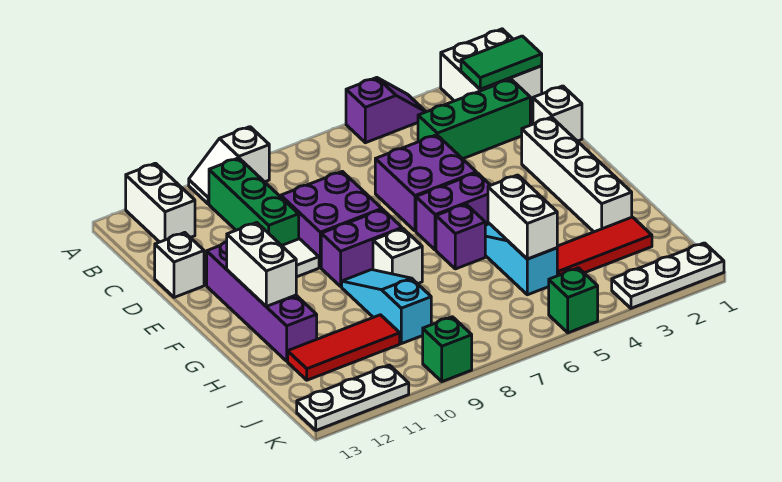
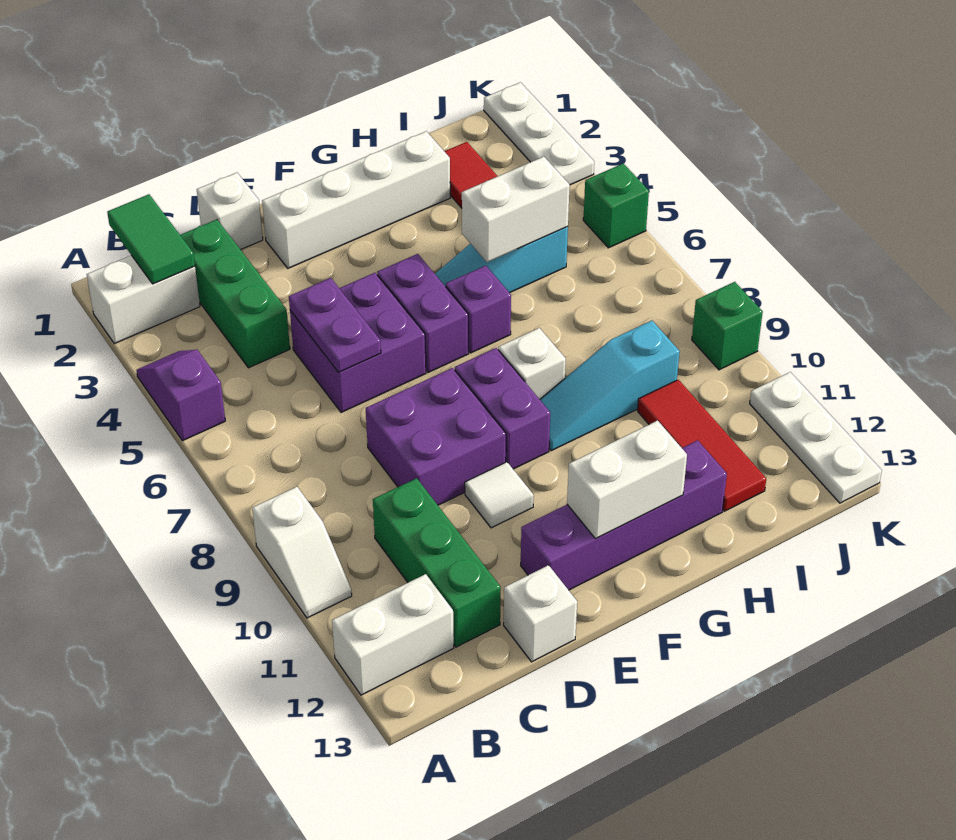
white 2x2 brick [441,29,542,106] -> white 1x2 brick [87,255,200,344]
green 1x3 brick [209,158,299,246] -> green 1x3 brick turned to [373,478,501,647]
none -> purple 1x2 plate [289,278,381,373]

